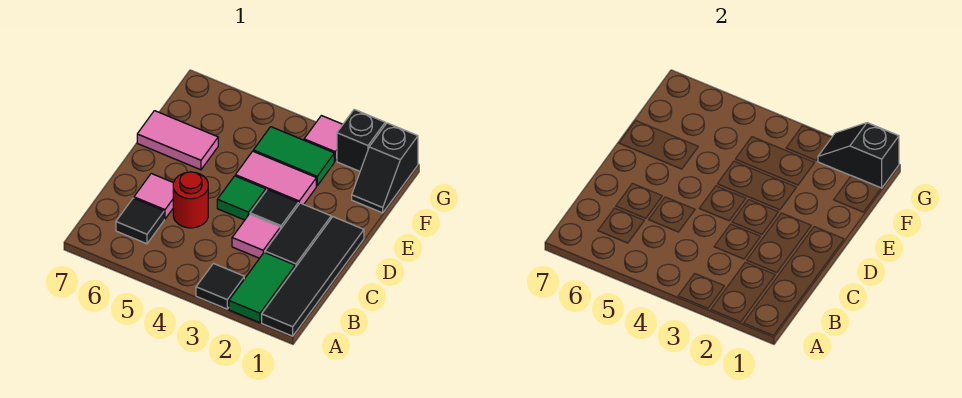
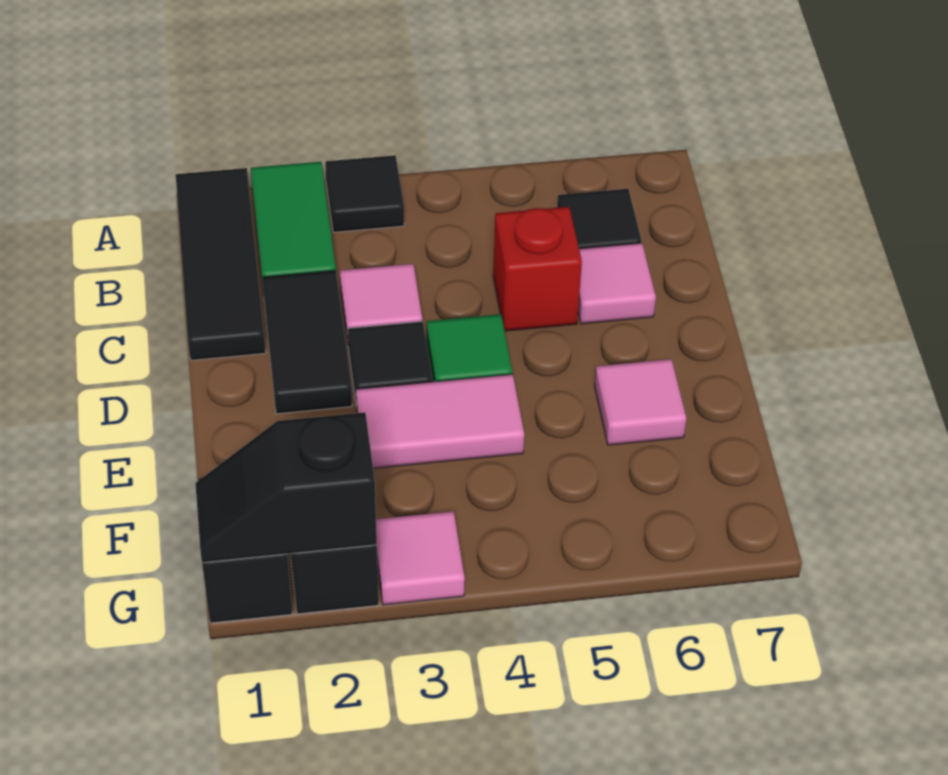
black 1x4 tile [262,217,364,336] -> black 1x3 tile [176,168,266,360]
red 1x1 round brick [173,172,208,228] -> red 1x1 brick [493,207,582,331]
pink 1x2 tile [137,111,218,170] -> pink 1x1 tile [595,359,686,445]
green 1x2 tile [253,127,334,186] -> none
black 1x2 slope [818,123,899,188] -> black 1x2 slope turned to [195,412,377,563]

